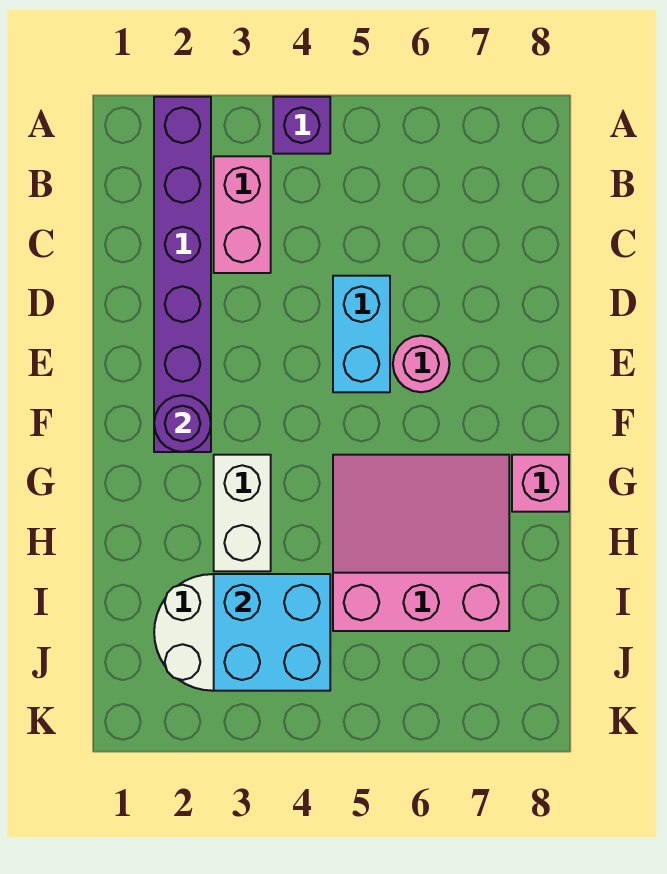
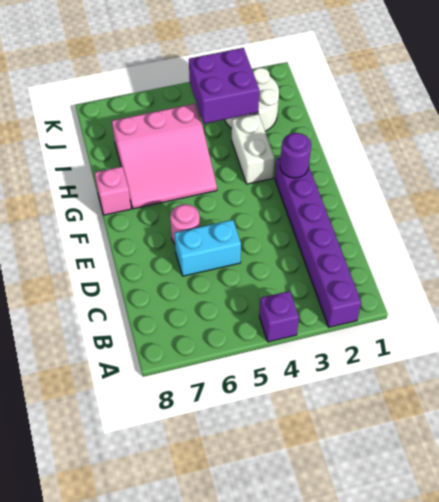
pink 1x2 brick [214,156,271,273] -> none
cyan 1x2 brick [333,276,390,392] -> cyan 1x2 brick turned to [174,220,241,276]
cyan 2x2 brick [214,574,330,691] -> purple 2x2 brick [189,48,259,124]

